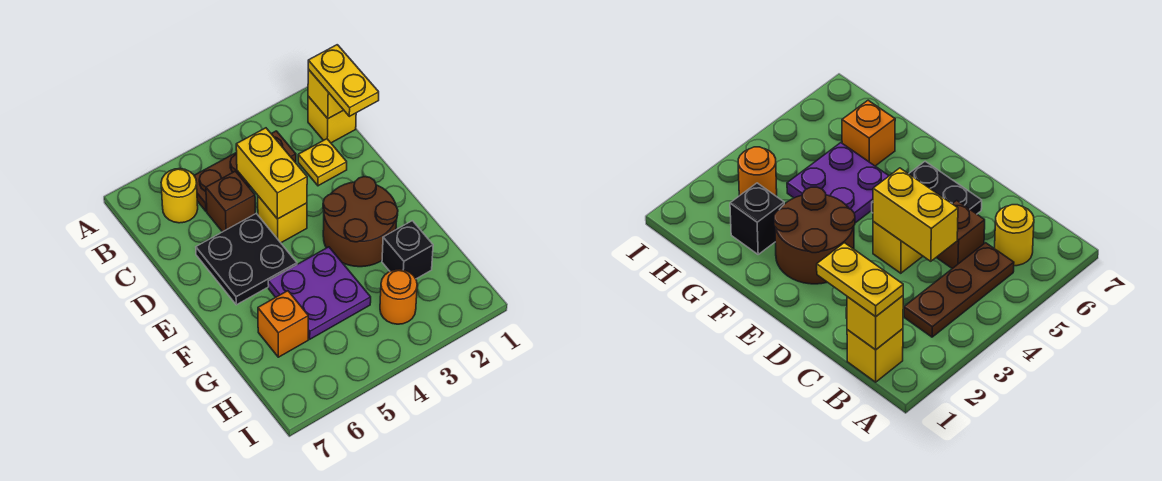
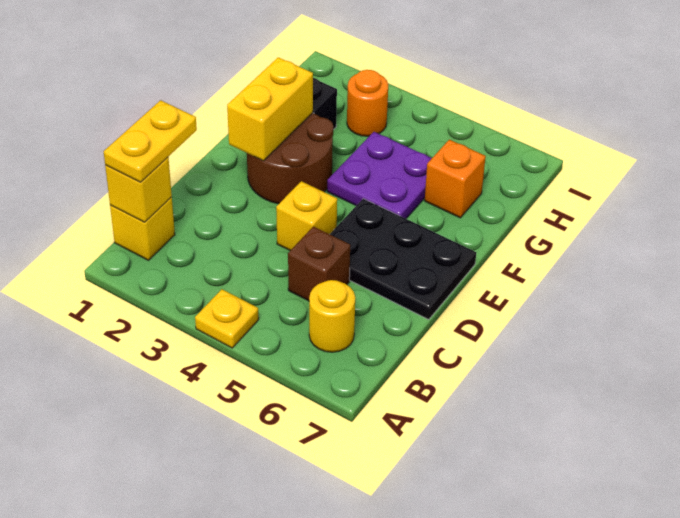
brown 1x3 plate [194,131,296,211] -> none
yellow 1x1 plate [298,139,347,186] -> yellow 1x1 plate moved to [195,289,259,348]
yellow 1x2 brick [236,128,307,219] -> yellow 1x2 brick moved to [227,57,313,161]
black 2x2 plate [196,214,297,305] -> black 2x3 plate [330,199,476,320]

